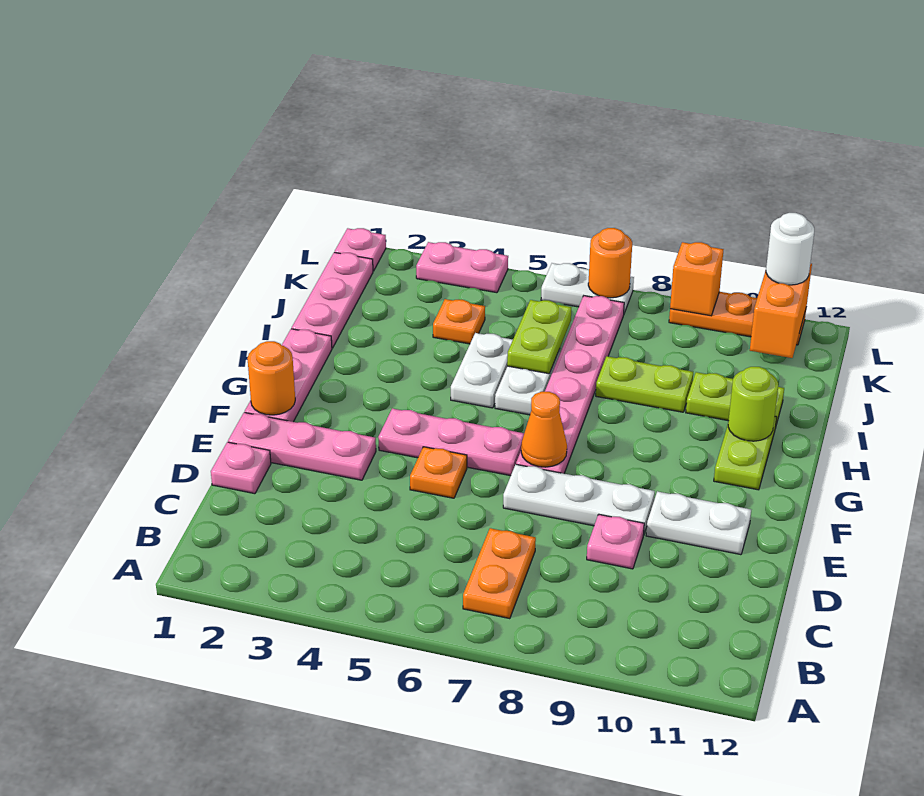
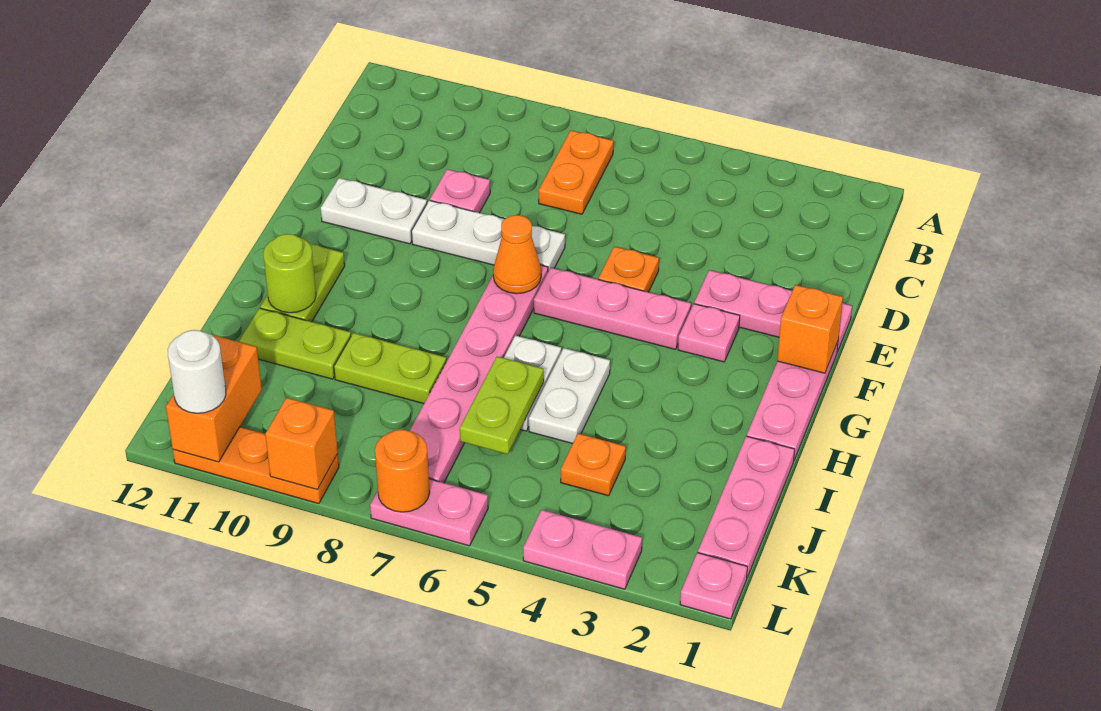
pink 1x1 plate [211,442,271,494] -> pink 1x1 plate moved to [678,304,740,362]
orange 1x1 round brick [247,341,295,415] -> orange 1x1 brick [777,285,843,373]
white 1x2 plate [541,263,634,313] -> pink 1x2 plate [370,479,488,546]

